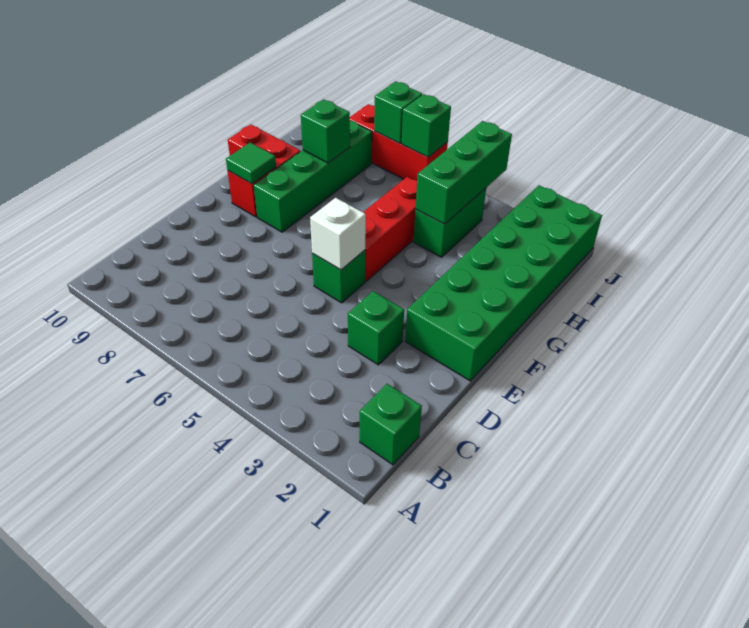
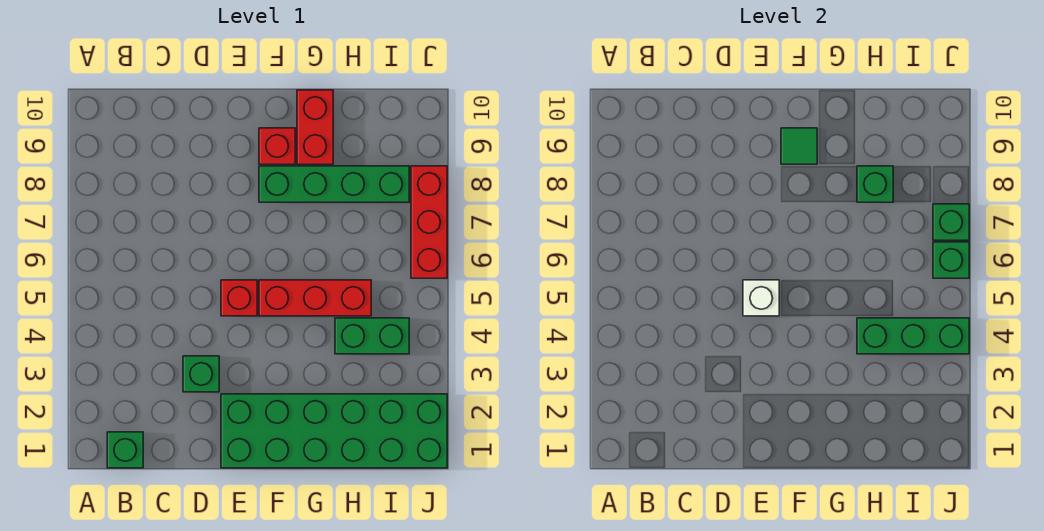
green 1x1 brick [312,250,365,303] -> red 1x1 brick [221,280,257,316]

